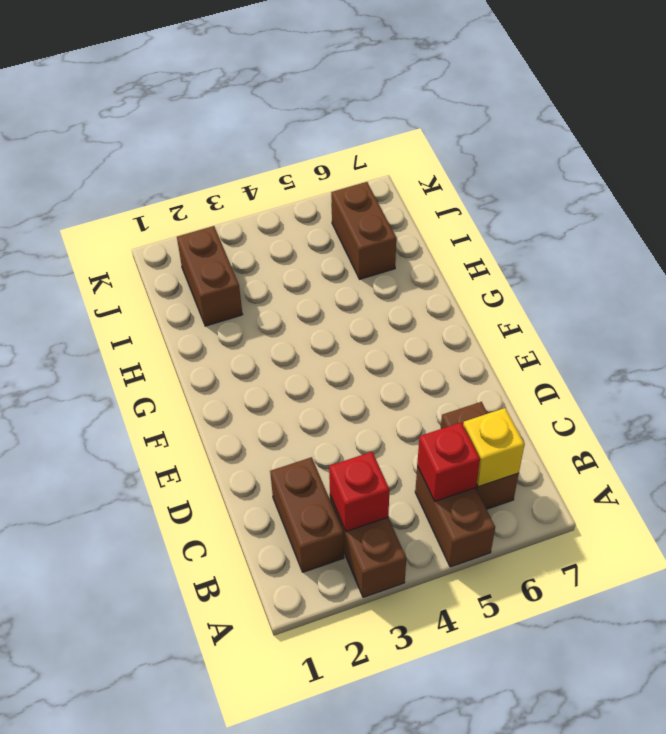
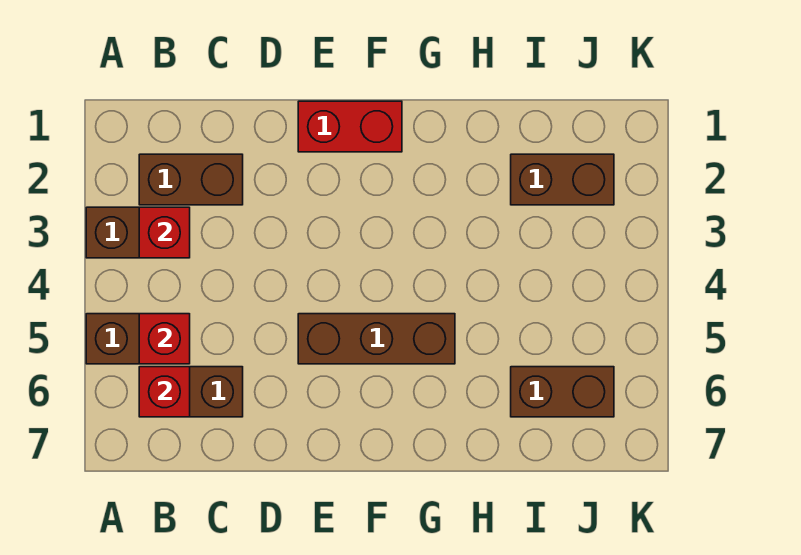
yellow 1x1 brick [463,408,525,487] -> red 1x1 brick [139,367,190,417]
none -> red 1x2 brick [298,101,402,152]
none -> brown 1x3 brick [298,314,455,364]

